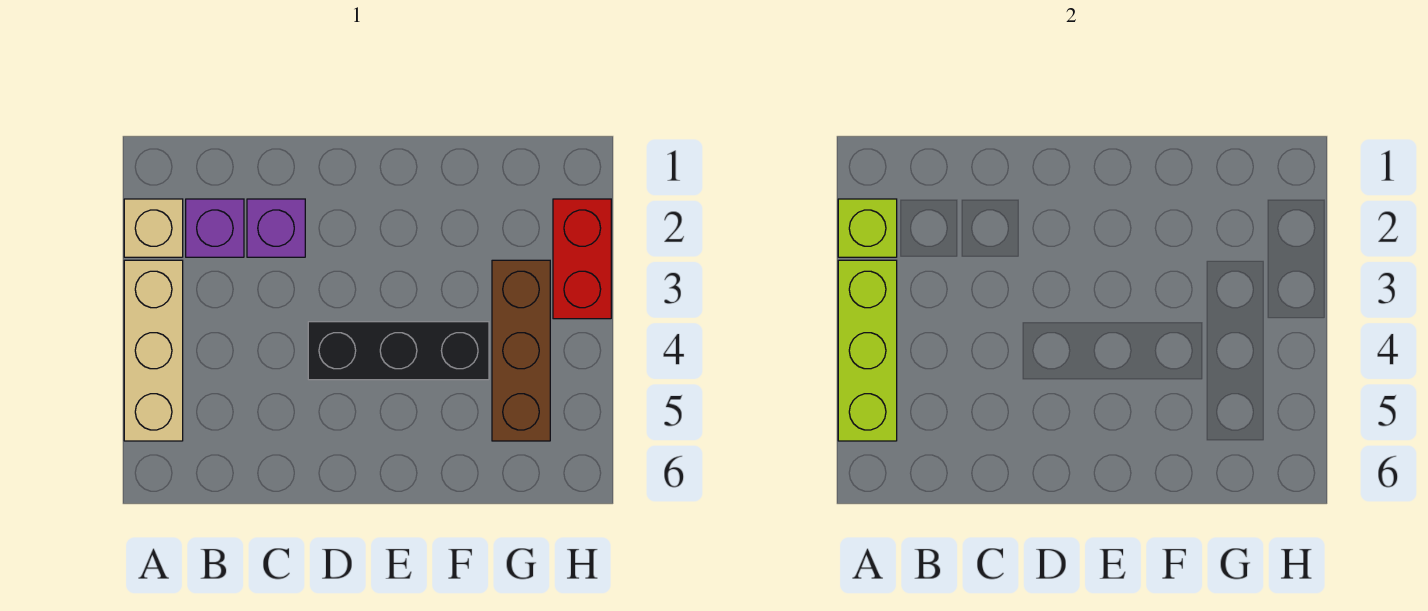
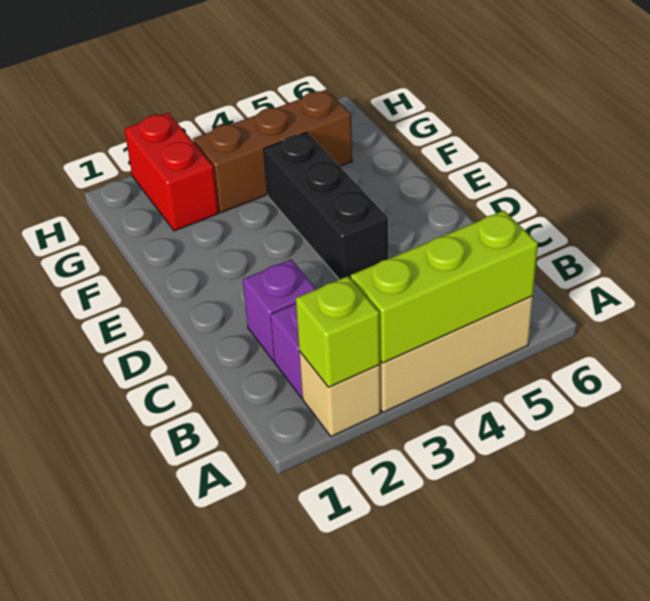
red 1x2 brick [553,199,611,319] -> red 1x2 brick turned to [124,113,219,231]

